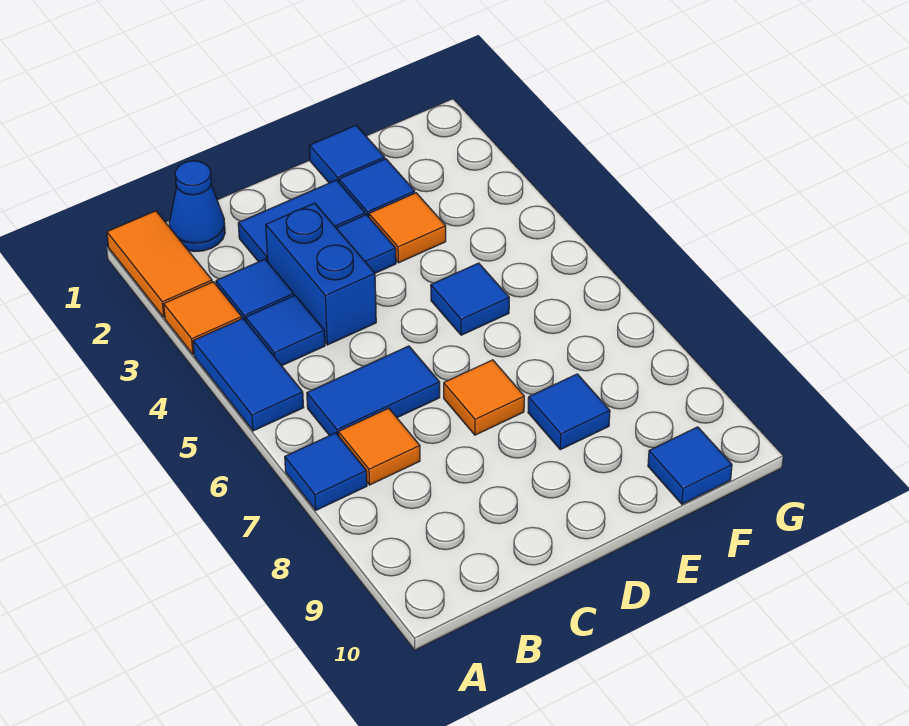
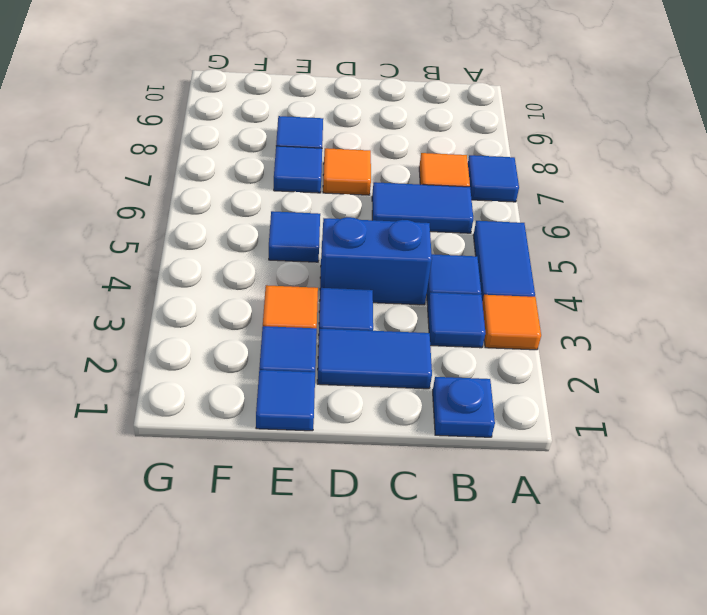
orange 1x2 tile [107,211,212,318] -> none
blue 1x1 cone [169,161,225,252] -> blue 1x1 plate [433,377,495,437]
blue 1x2 brick [266,203,376,345] -> blue 1x2 brick turned to [320,217,432,305]
blue 1x1 tile [648,427,732,504] -> blue 1x1 tile moved to [274,146,322,193]

